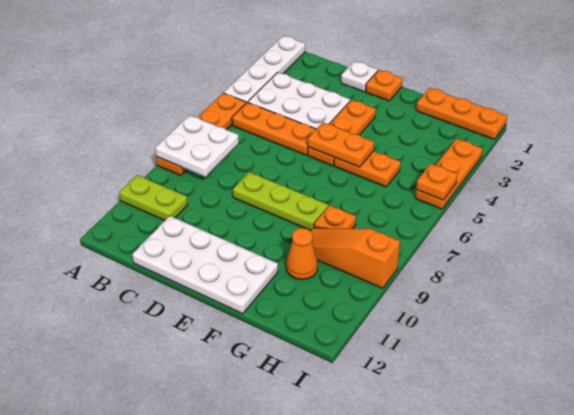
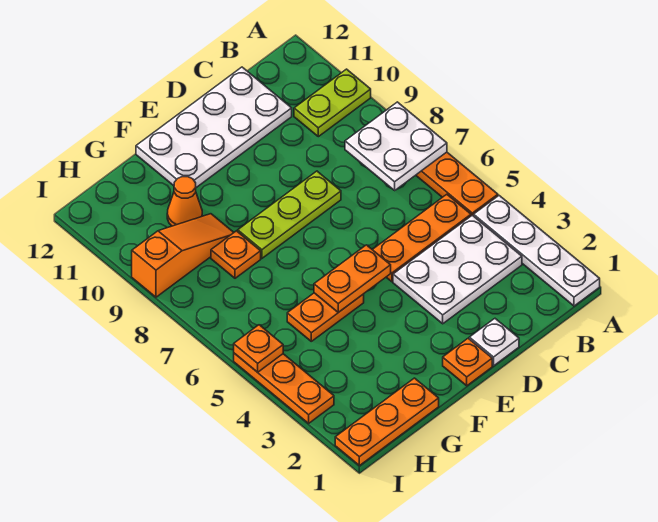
orange 1x3 plate [308,100,376,166] -> none

